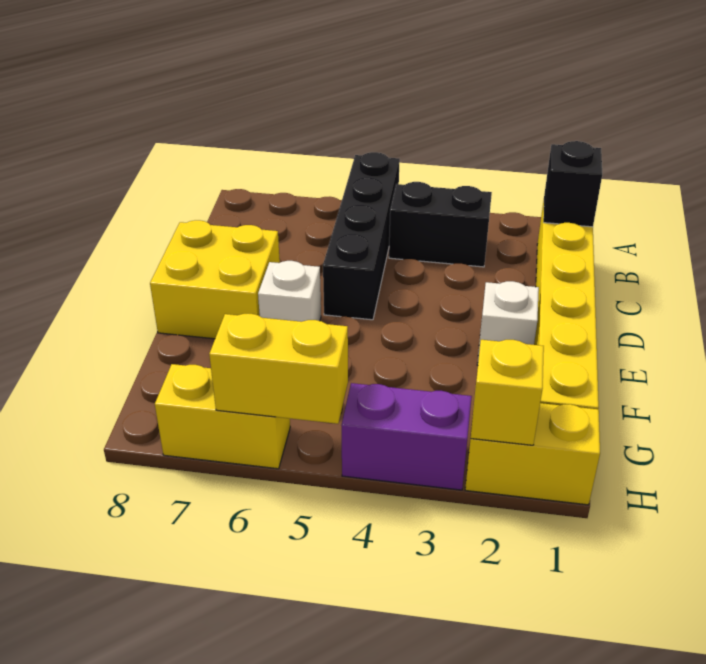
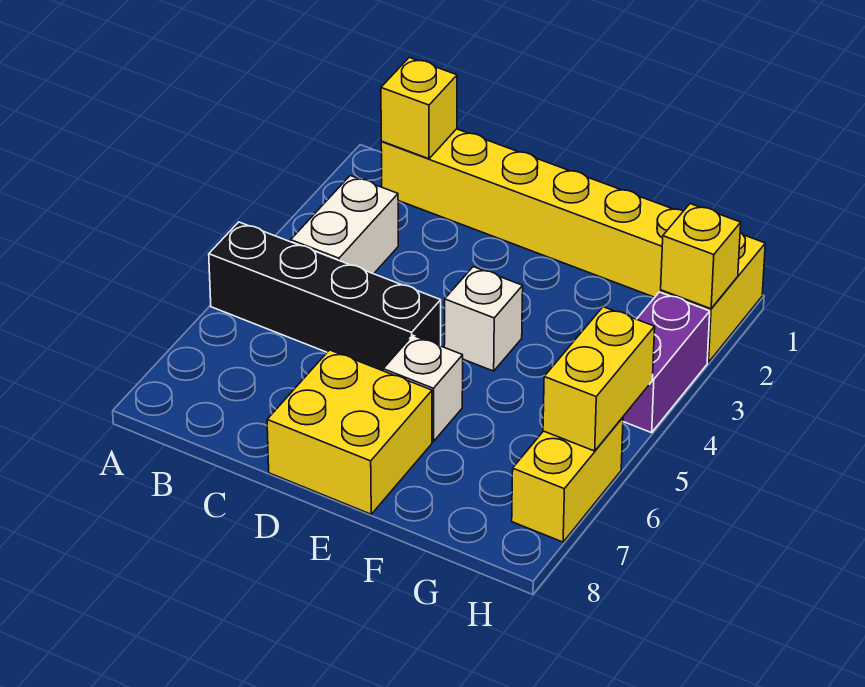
black 1x1 brick [543,141,602,227] -> yellow 1x1 brick [381,57,457,159]
black 1x2 brick [389,182,492,267] -> white 1x2 brick [291,176,398,274]
white 1x1 brick [477,281,539,365] -> white 1x1 brick moved to [444,267,523,371]

